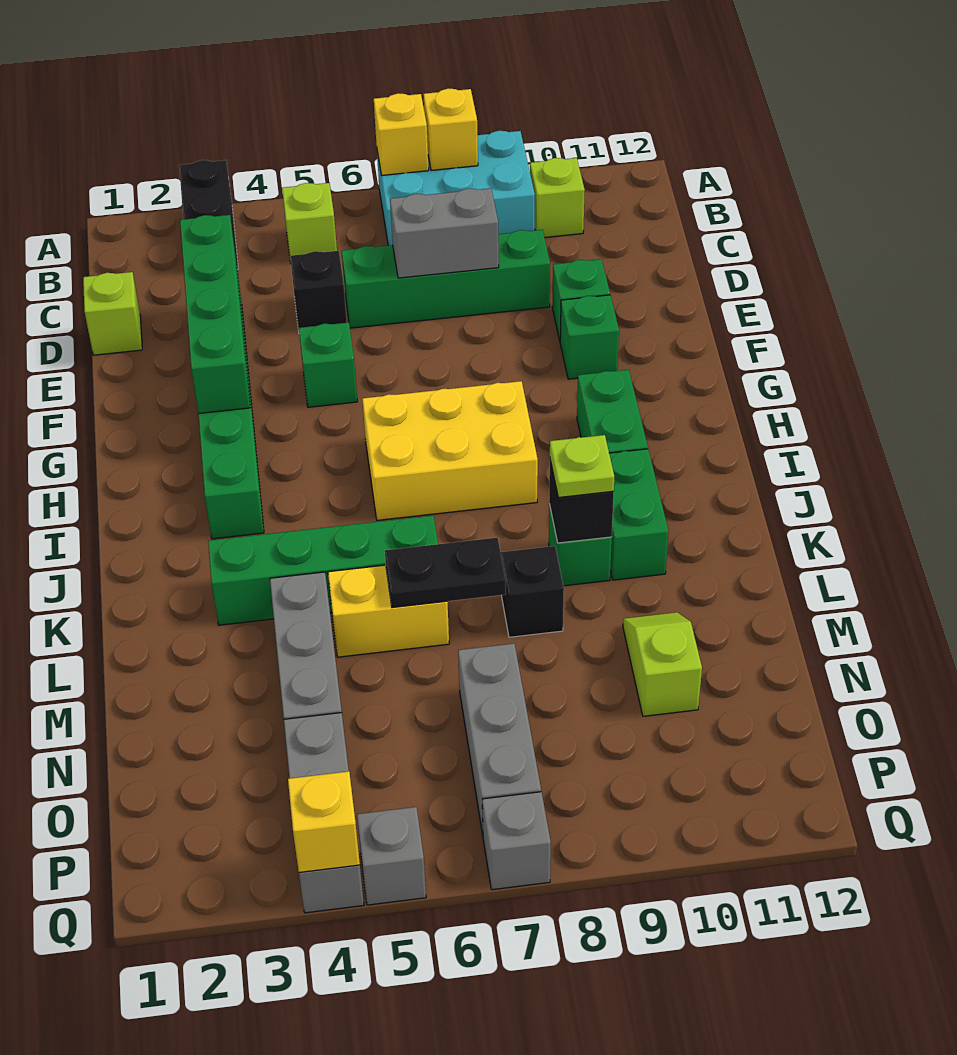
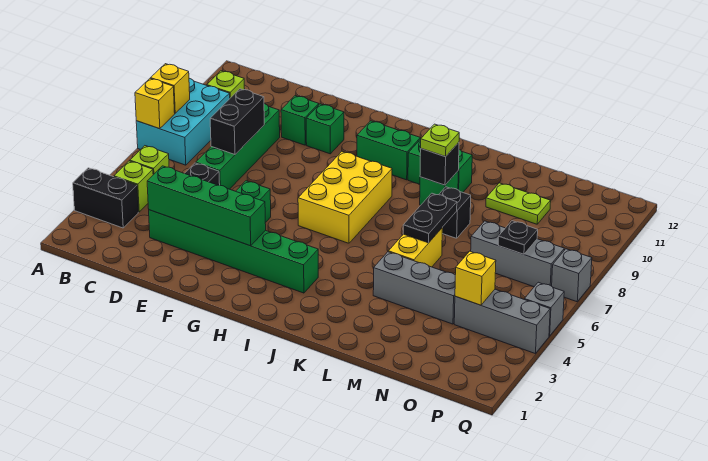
lime 1x1 brick [83,272,142,355] -> lime 1x1 brick moved to [114,161,153,212]
grey 1x2 brick [390,188,499,278] -> black 1x2 brick [210,89,264,154]
green 1x4 brick [208,516,438,625] -> none
lime 1x2 slope [623,612,702,716] -> lime 1x2 plate [486,183,551,224]
none -> black 1x1 plate [498,221,538,254]
yellow 1x1 brick [288,771,360,872] -> yellow 1x1 brick moved to [455,251,496,305]

